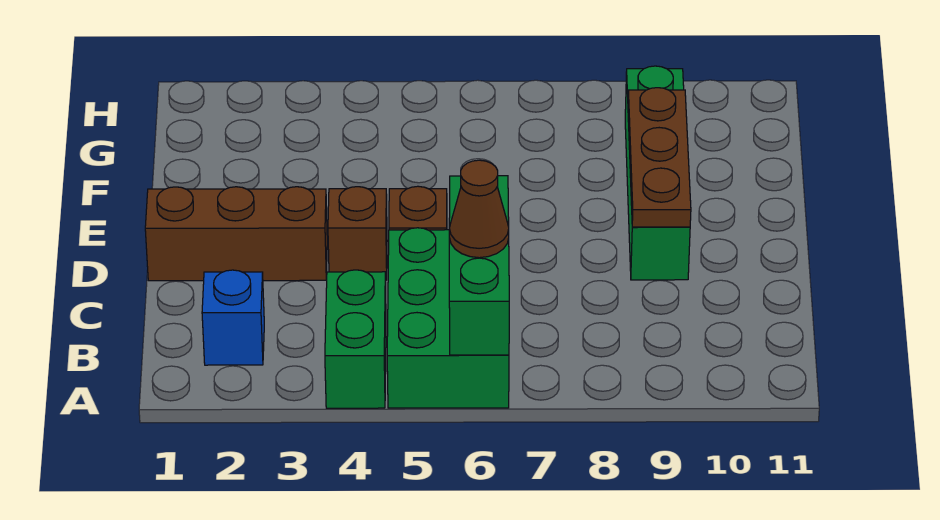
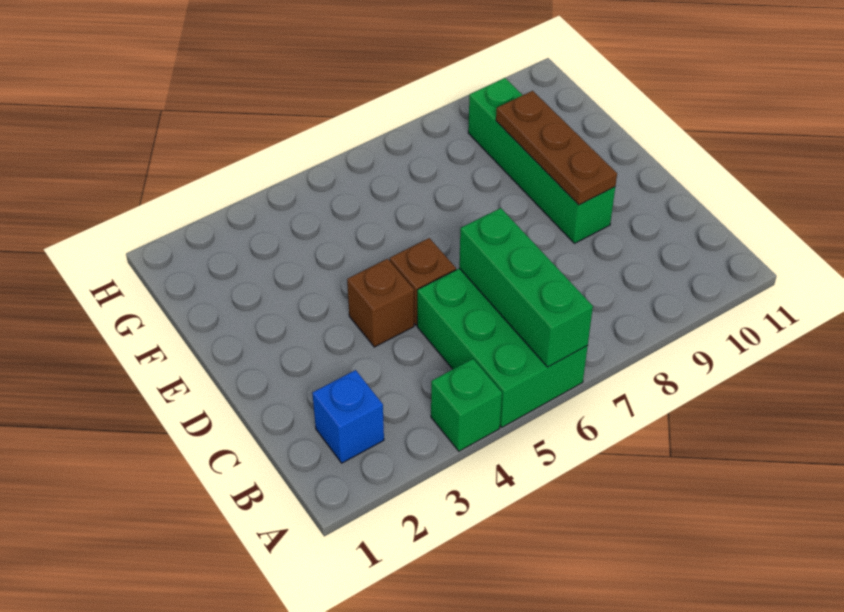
green 1x2 brick [325,270,386,408] -> green 1x1 brick [431,359,502,451]
brown 1x1 cone [449,160,509,258] -> none
brown 1x3 brick [145,187,327,281] -> none

